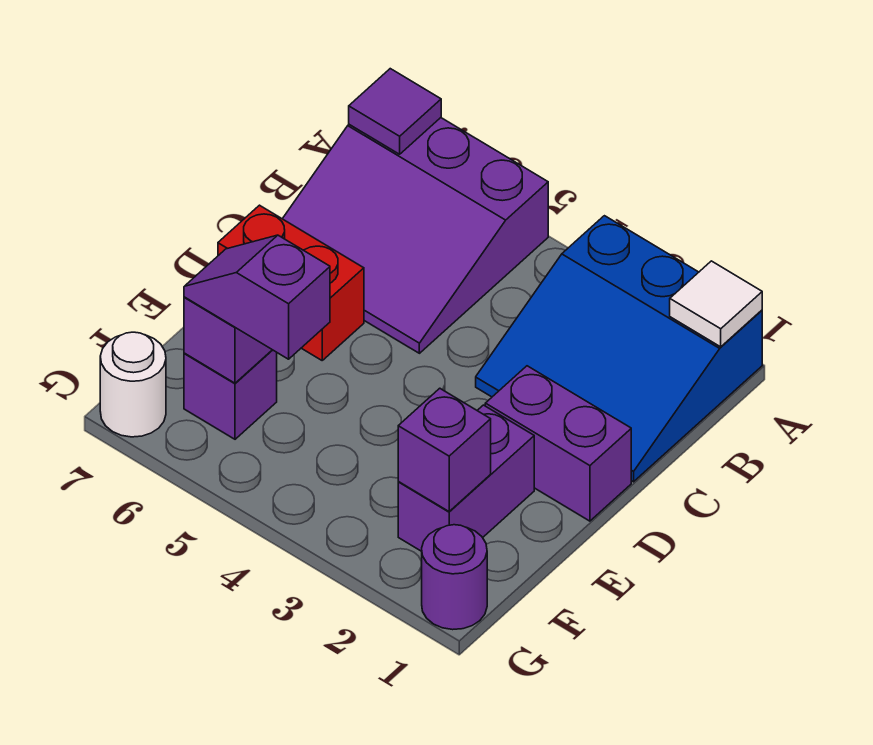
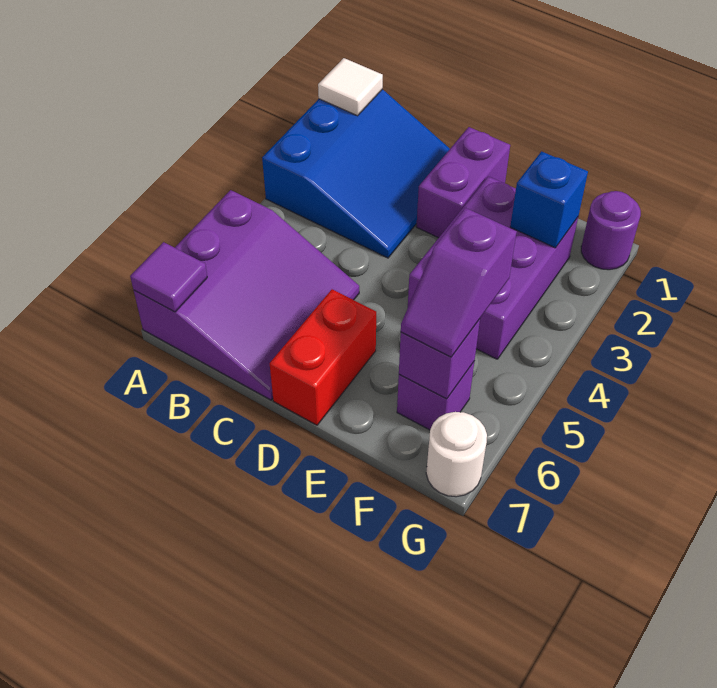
purple 1x2 brick [398,405,534,551] -> purple 2x3 brick [408,176,578,359]
purple 1x1 brick [398,388,491,512] -> blue 1x1 brick [510,151,588,248]

